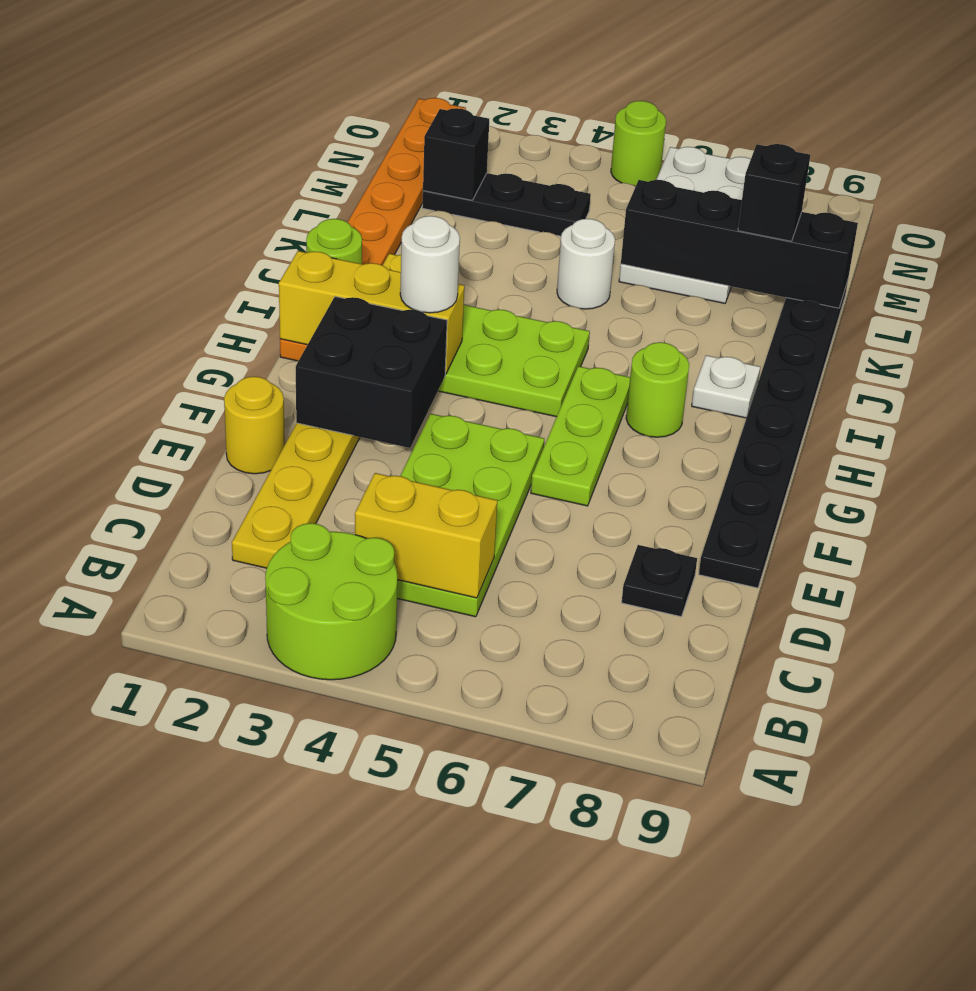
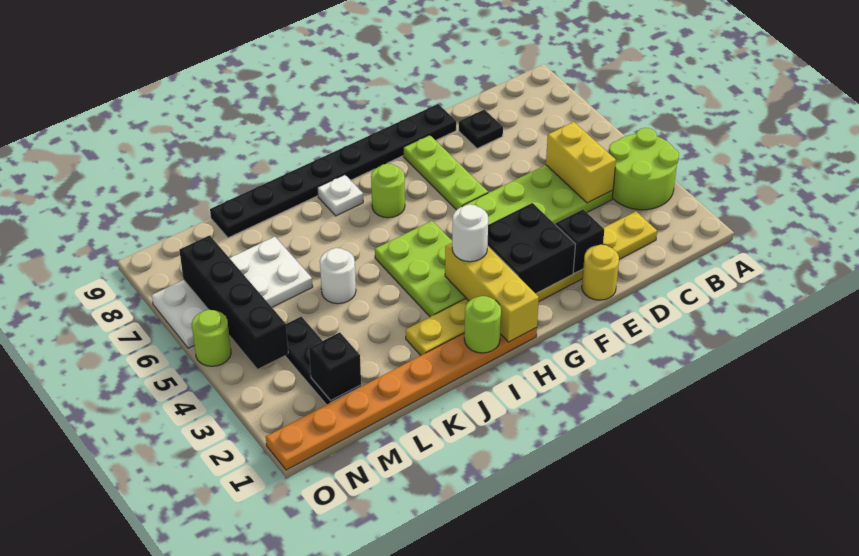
lime 1x3 plate [531,366,630,506] -> lime 1x3 plate turned to [403,135,488,210]
black 1x4 brick [621,180,858,308] -> black 1x4 brick moved to [179,235,288,369]
black 1x1 brick [738,144,810,241] -> black 1x1 brick moved to [556,209,604,273]

